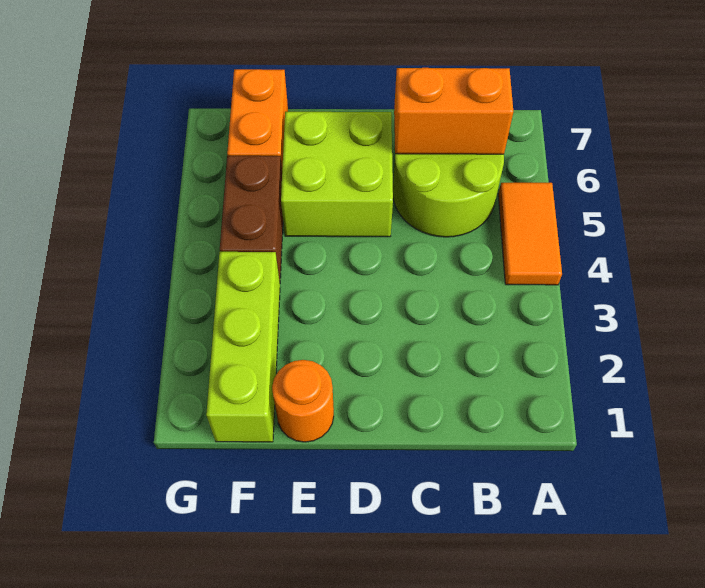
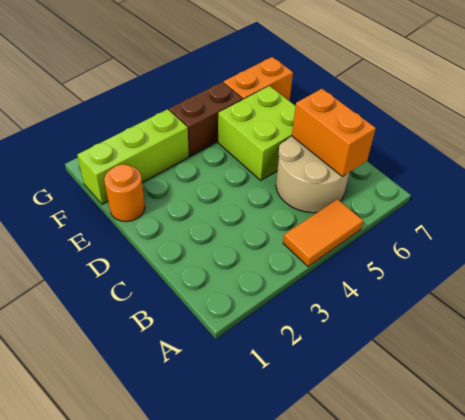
lime 2x2 round brick [393,154,504,237] -> tan 2x2 round brick [276,136,350,213]

